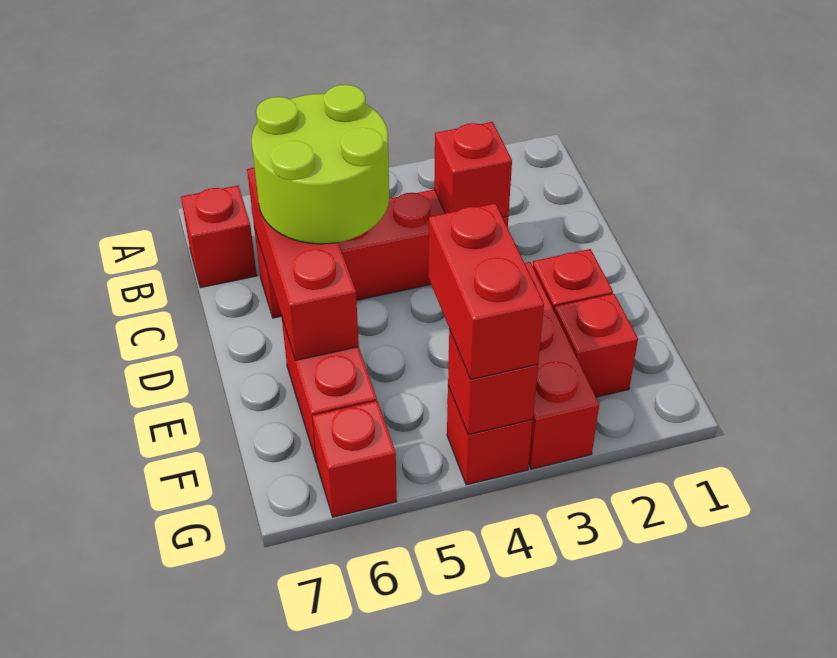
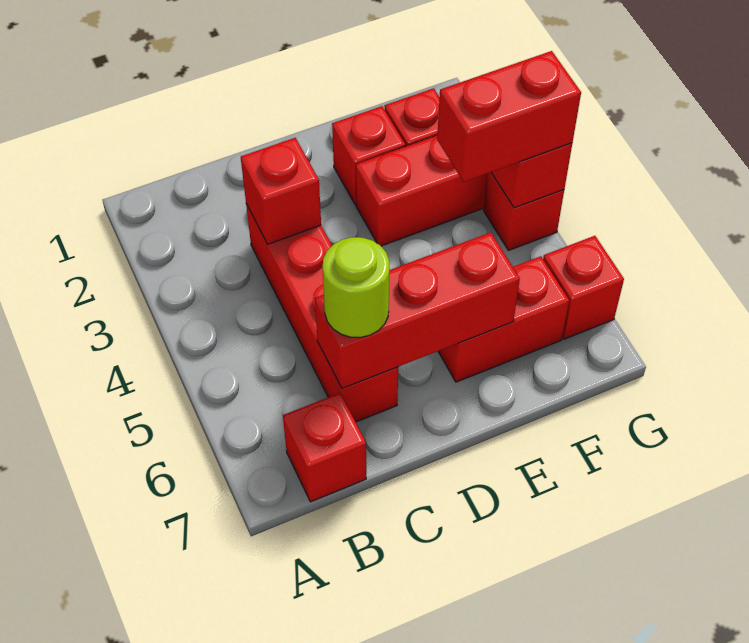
lime 2x2 round brick [252,85,389,244] -> lime 1x1 round brick [323,237,389,338]

